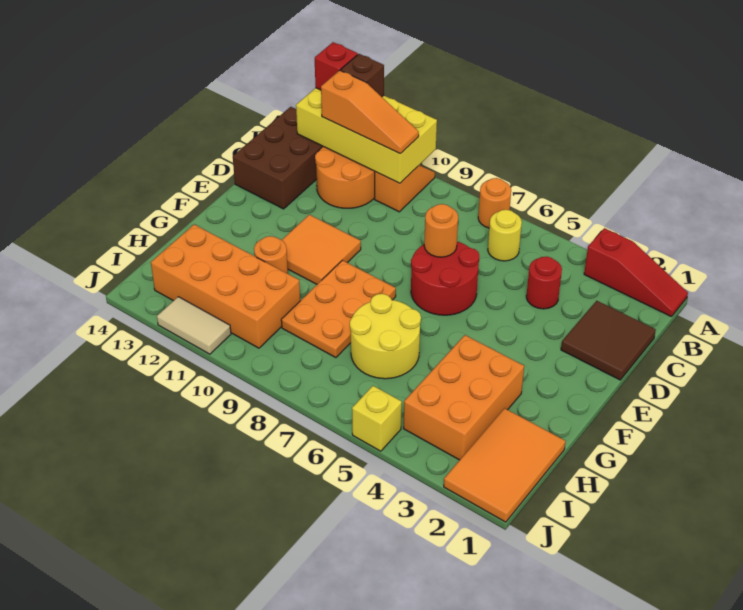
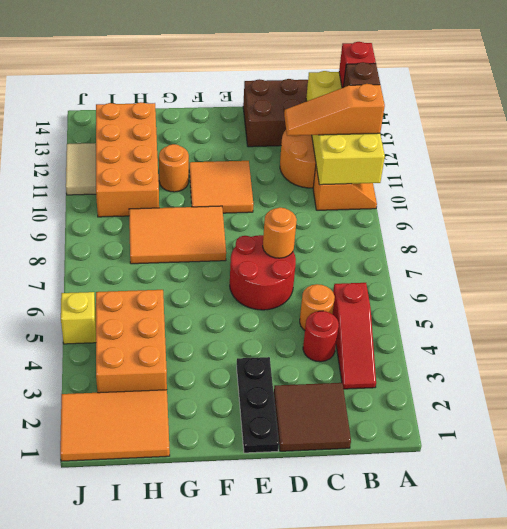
red 1x3 slope [584,228,688,317] -> red 1x3 slope moved to [333,283,376,389]
orange 1x1 round brick [478,178,511,228] -> orange 1x1 round brick moved to [300,284,335,330]
yellow 1x1 round brick [488,210,522,261] -> none
orange 1x3 slope [321,70,419,154] -> orange 1x3 slope turned to [284,84,385,136]
none -> black 1x3 plate [237,357,279,453]
orange 2x3 plate [281,260,396,358] -> orange 2x3 tile [129,206,226,264]
orange 2x3 brick [404,335,524,460] -> orange 2x3 brick turned to [96,290,167,393]
yellow 2x2 round brick [350,294,421,379] -> none

